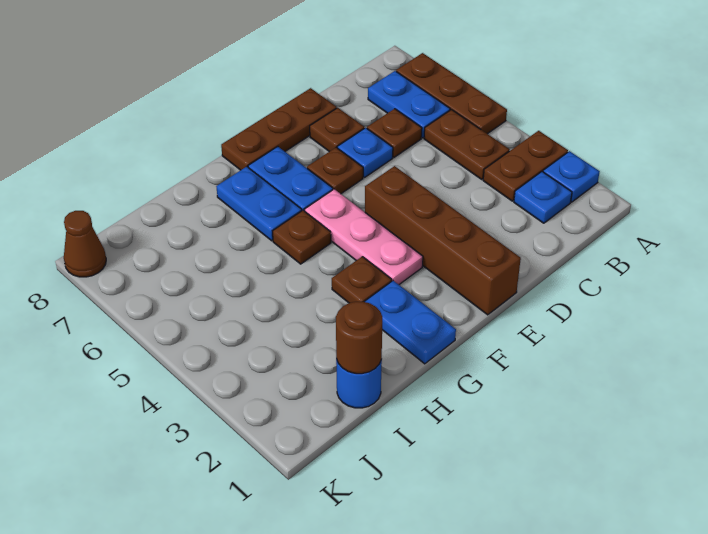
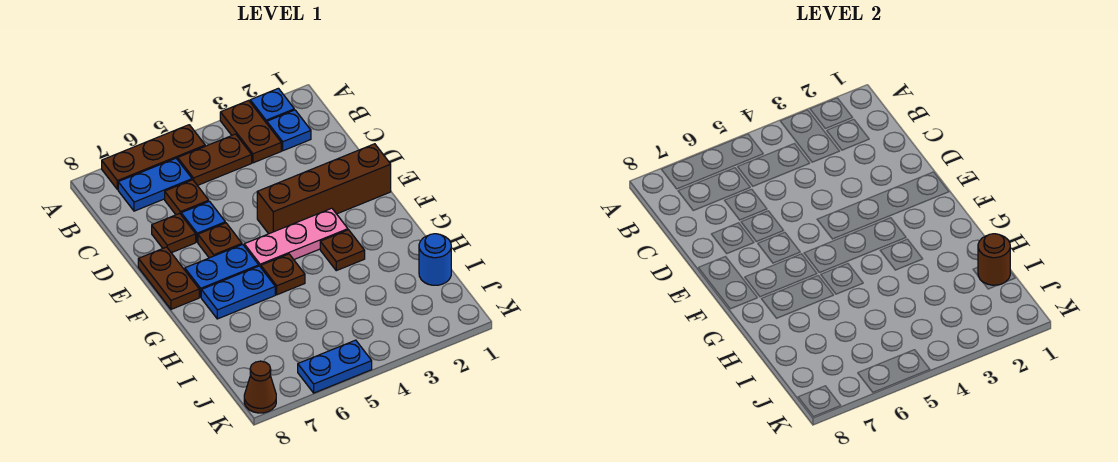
brown 1x3 plate [221,88,337,170] -> brown 1x2 plate [138,247,199,309]
blue 1x2 plate [364,281,456,364] -> blue 1x2 plate moved to [298,340,372,393]

